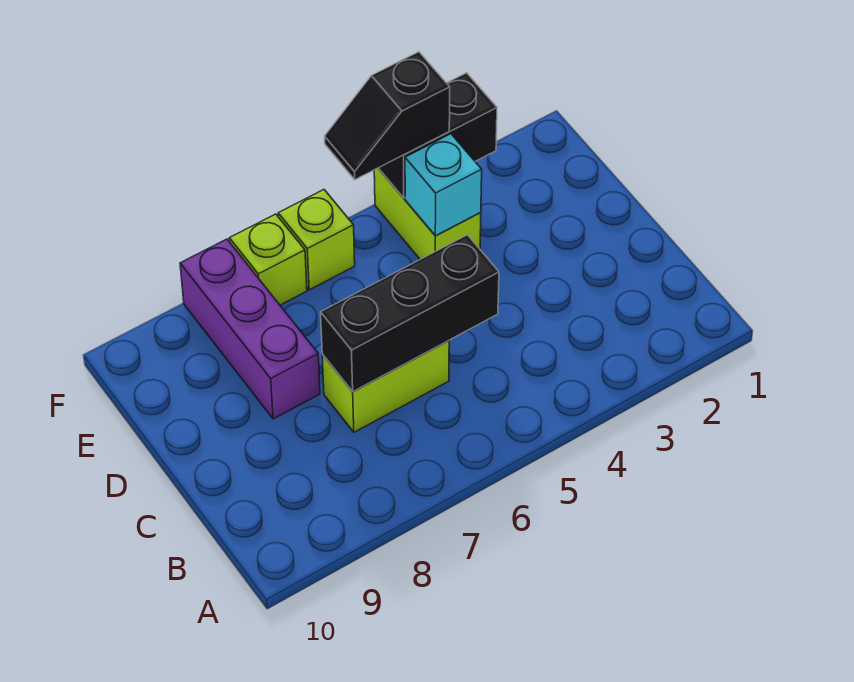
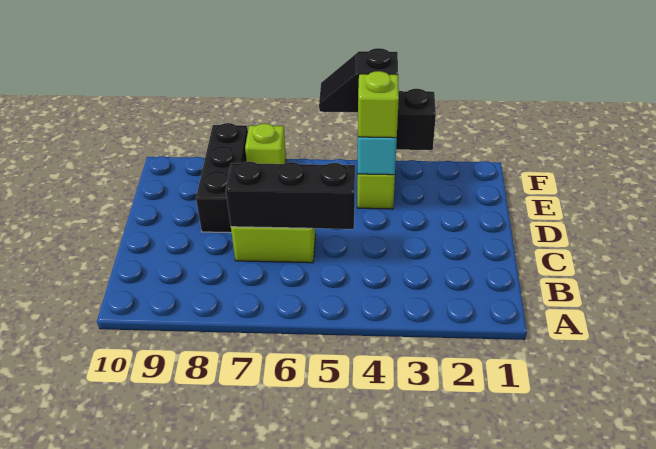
purple 1x3 brick [180,239,320,419] -> black 1x3 brick [196,123,248,233]
lime 1x1 brick [278,190,355,290] -> lime 1x1 brick moved to [358,71,399,138]

